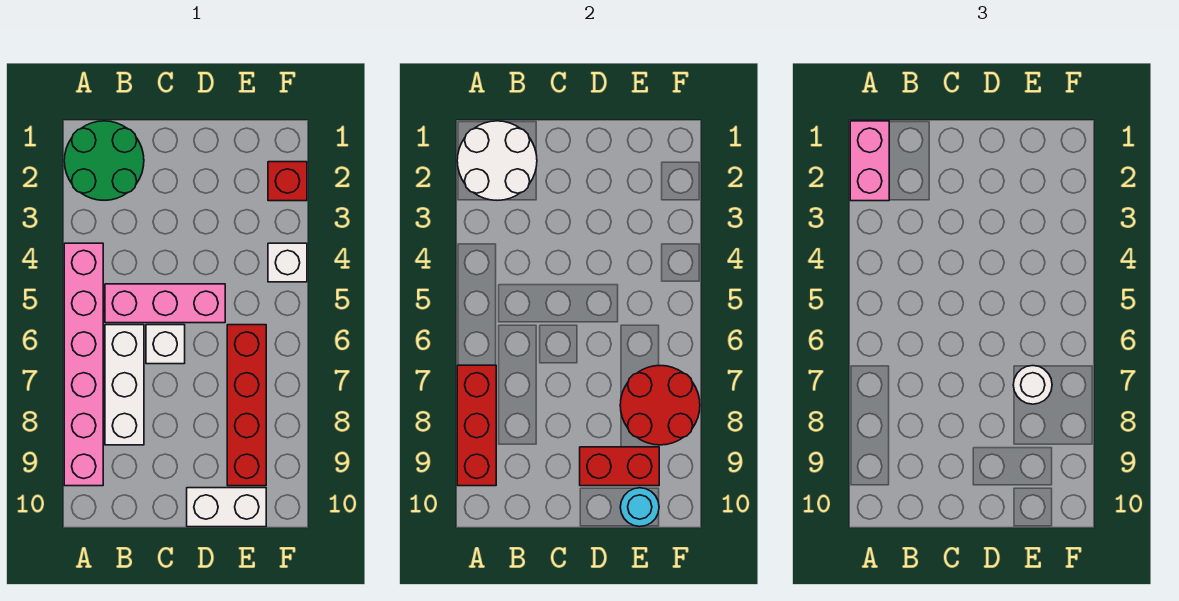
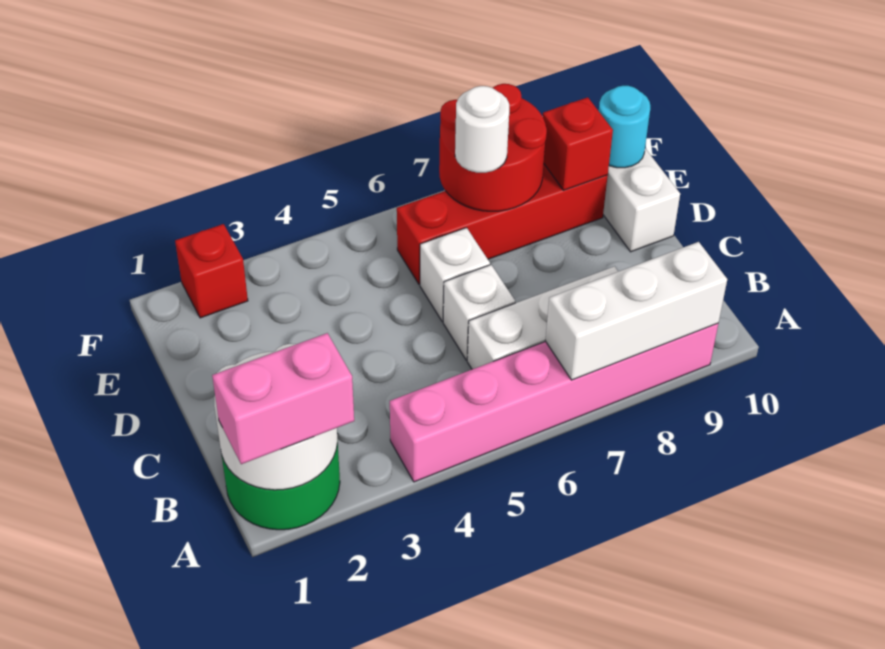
red 1x3 brick [457,365,496,486] -> white 1x3 brick [545,242,727,380]
pink 1x3 brick [105,284,225,323] -> none
red 1x2 brick [580,447,659,486] -> red 1x1 brick [543,97,613,190]
white 1x1 brick [268,243,307,282] -> white 1x1 brick moved to [420,228,490,322]

